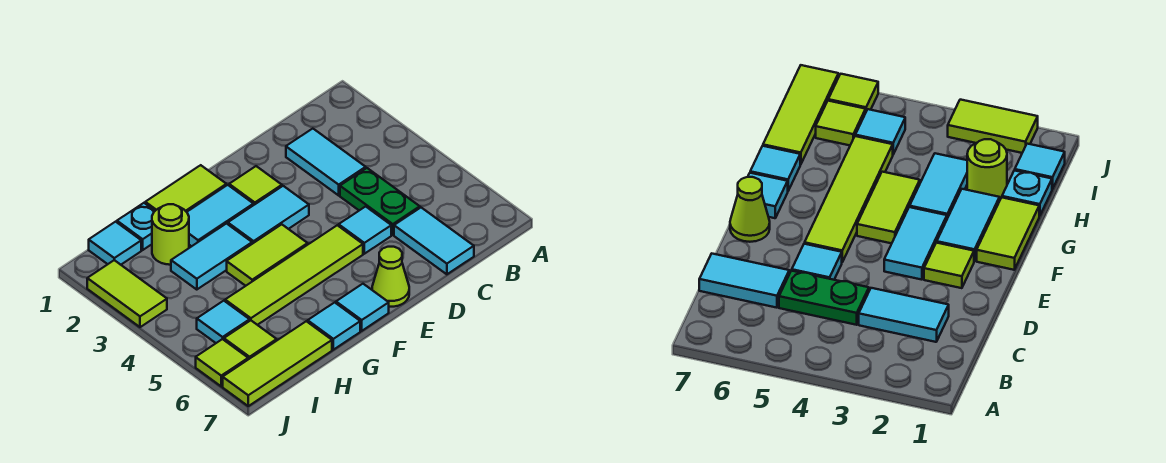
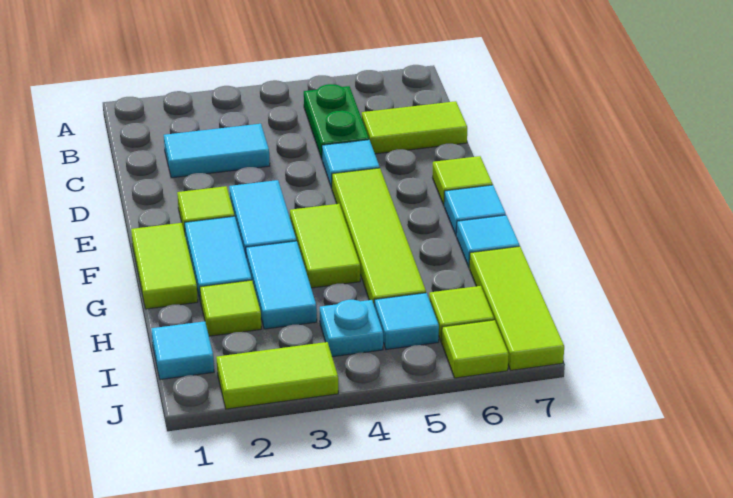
green 1x2 plate [340,168,420,235] -> green 1x2 plate turned to [304,84,369,159]
cyan 1x2 tile [394,208,474,274] -> lime 1x2 tile [362,101,467,154]
lime 1x1 cone [372,247,409,307] -> lime 1x1 tile [432,156,493,205]
cyan 1x1 plate [117,203,155,250] -> cyan 1x1 plate moved to [320,300,383,357]
lime 1x1 round brick [152,204,189,265] -> lime 1x1 tile [200,280,261,336]

